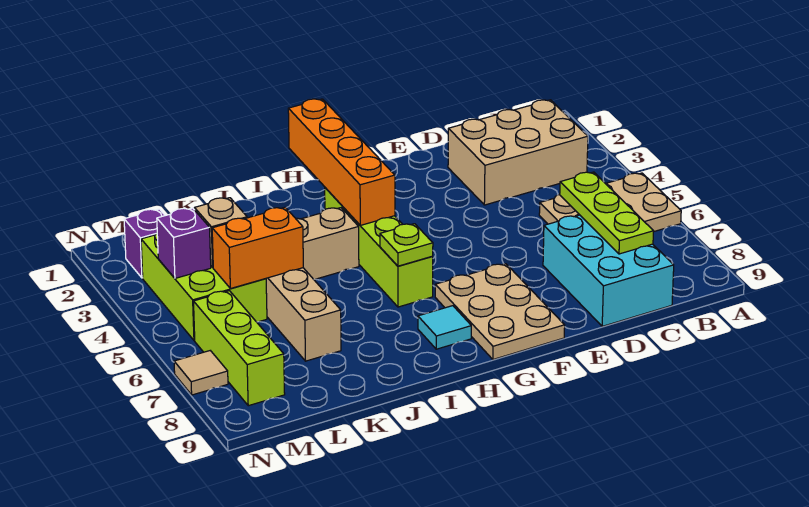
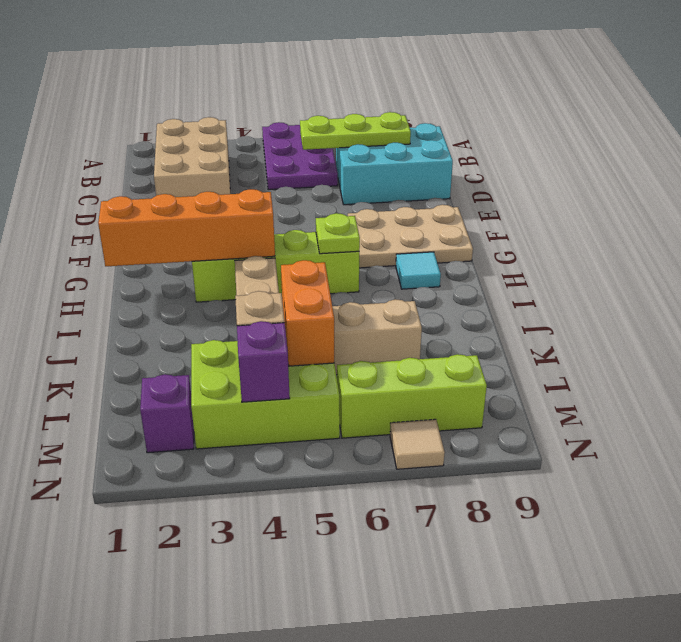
tan 2x3 plate [539,173,681,231] -> purple 2x3 plate [262,122,338,190]

